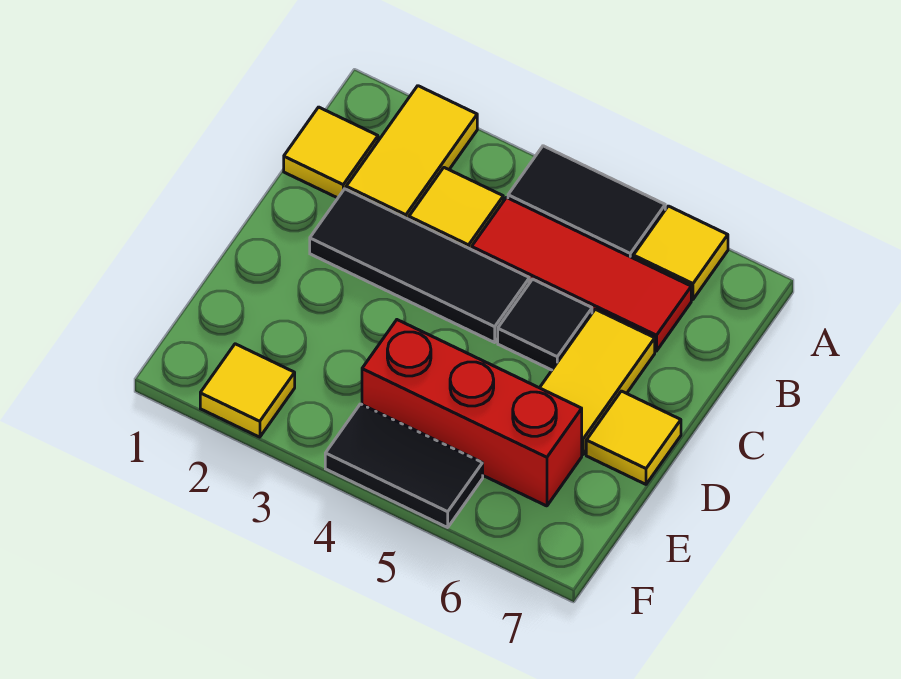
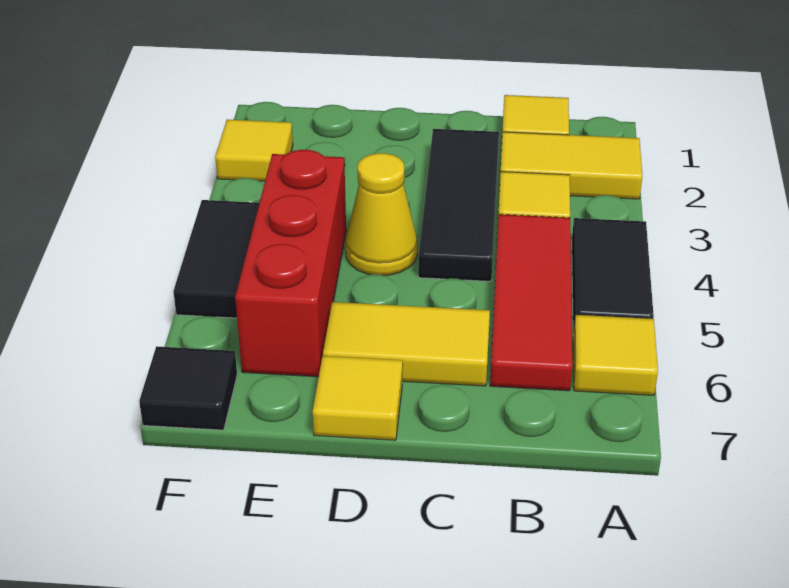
black 1x1 tile [498,279,592,370] -> black 1x1 tile moved to [139,346,237,430]
none -> yellow 1x1 cone [346,153,417,275]

